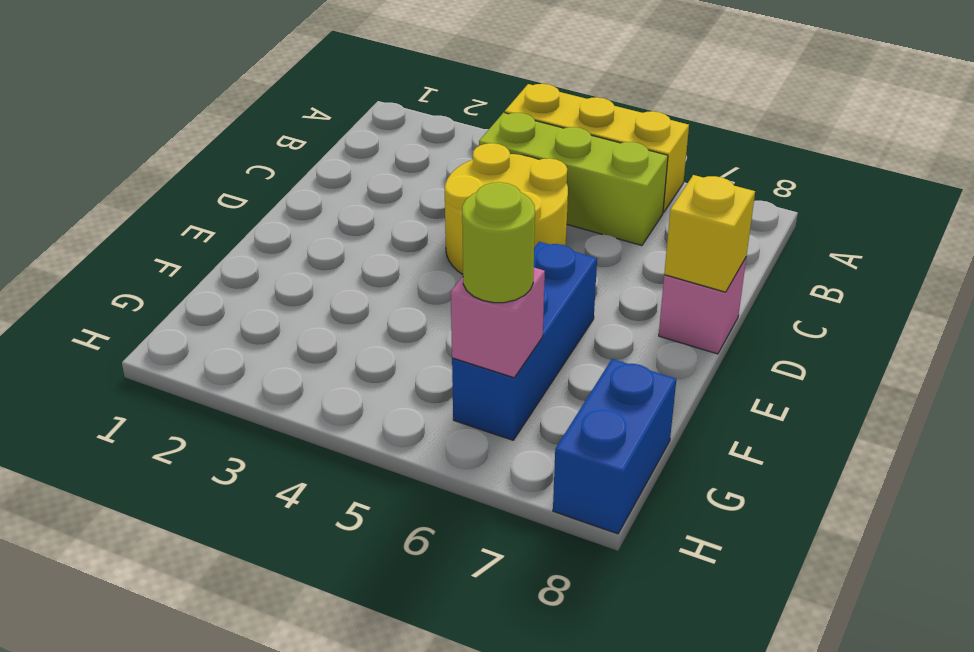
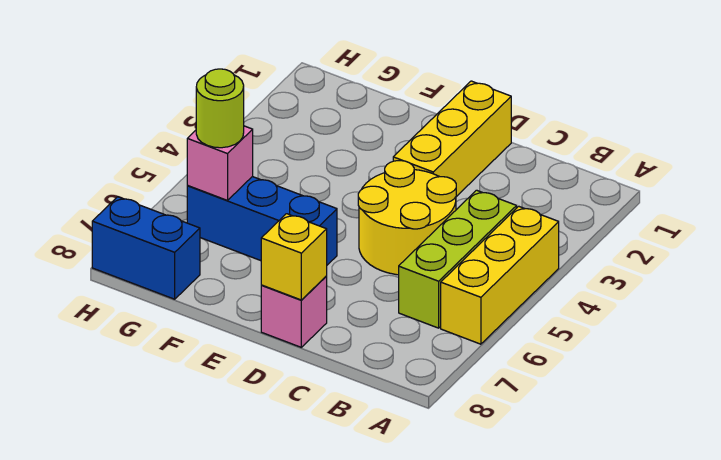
none -> yellow 1x3 brick [393,81,511,197]

